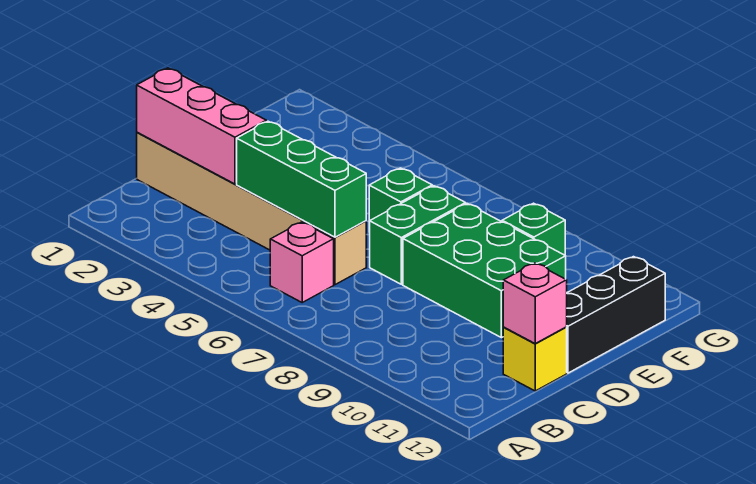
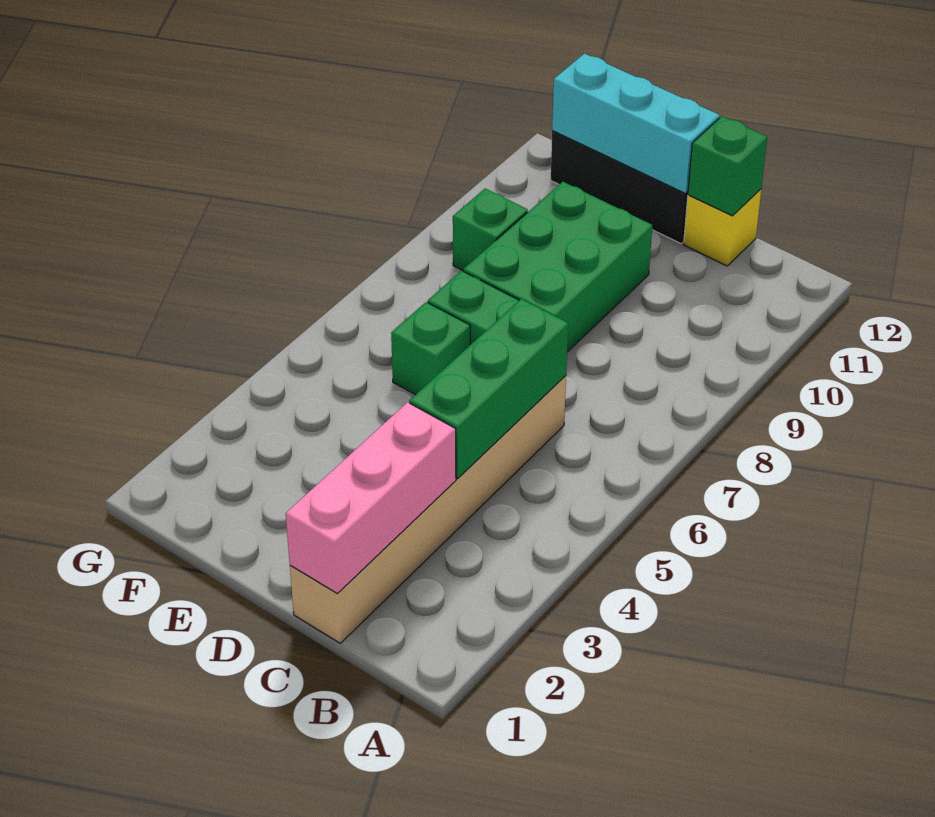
pink 1x1 brick [270,222,334,302] -> none
pink 1x1 brick [503,263,567,344] -> green 1x1 brick [688,116,767,216]
none -> cyan 1x3 brick [552,54,720,193]

